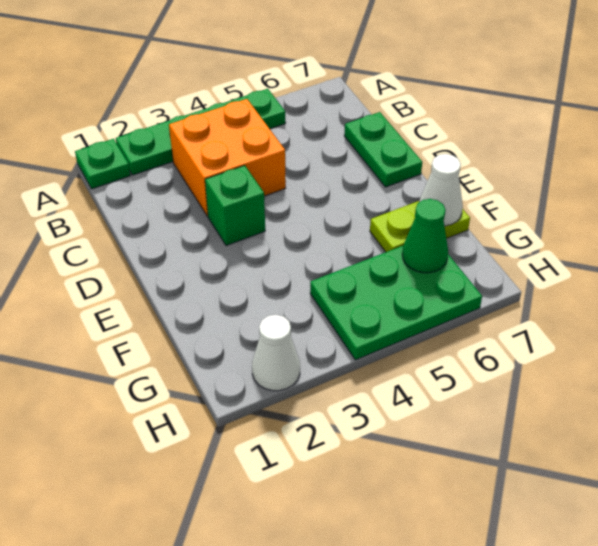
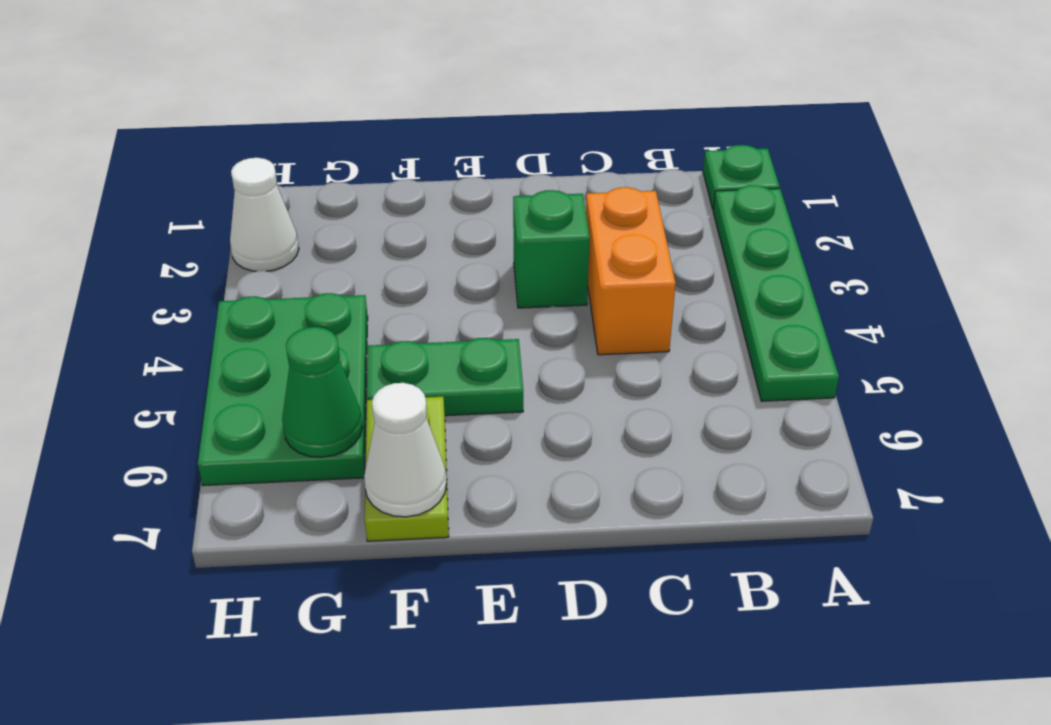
orange 2x2 brick [169,99,286,216] -> orange 1x2 brick [586,187,675,355]
green 1x2 plate [344,112,422,187] -> green 1x2 plate moved to [367,338,523,416]

